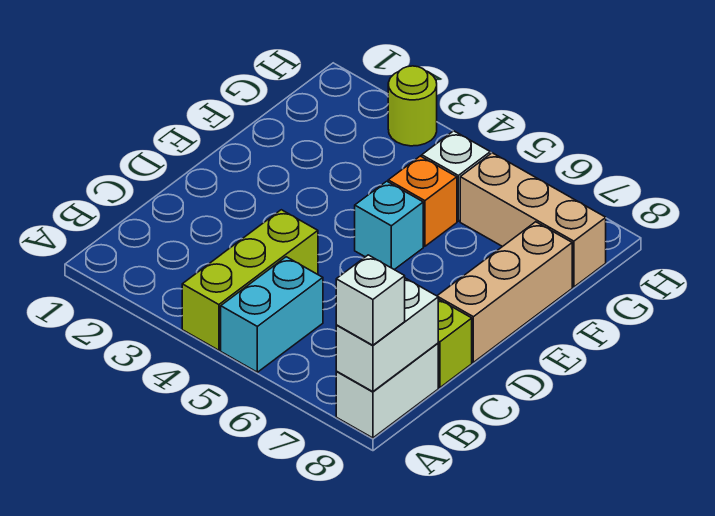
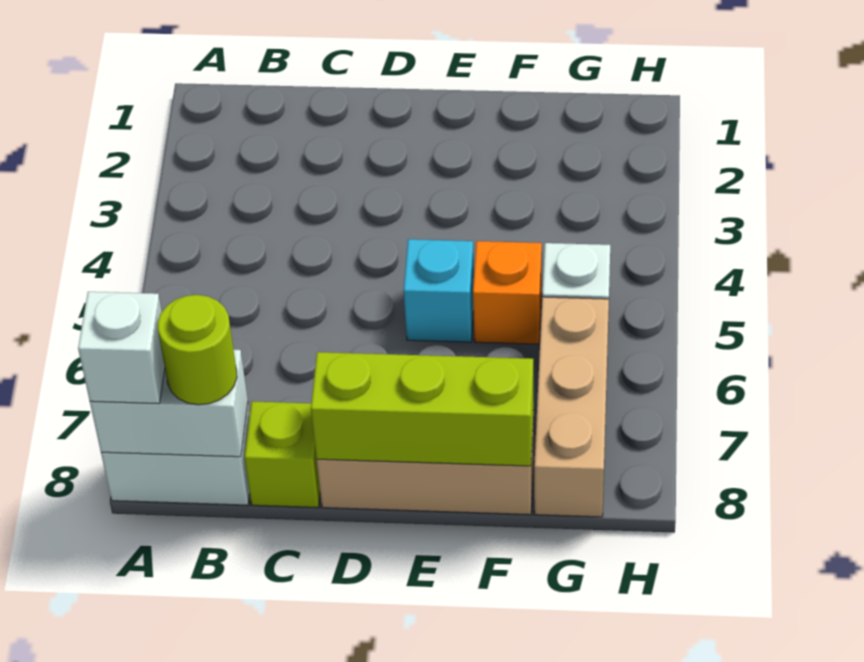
lime 1x3 brick [182,210,318,350] -> lime 1x3 brick moved to [311,352,534,466]
cyan 1x2 brick [221,257,323,372] -> none
lime 1x1 round brick [388,66,437,146] -> lime 1x1 round brick moved to [158,295,237,405]

